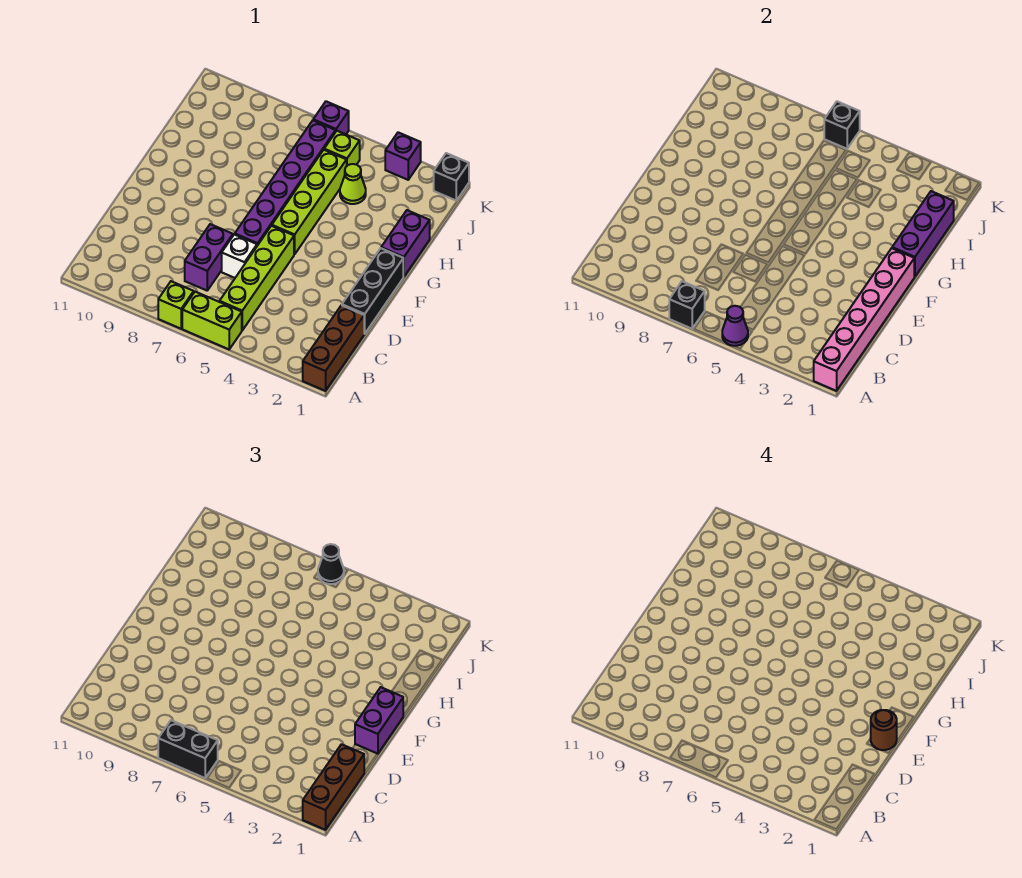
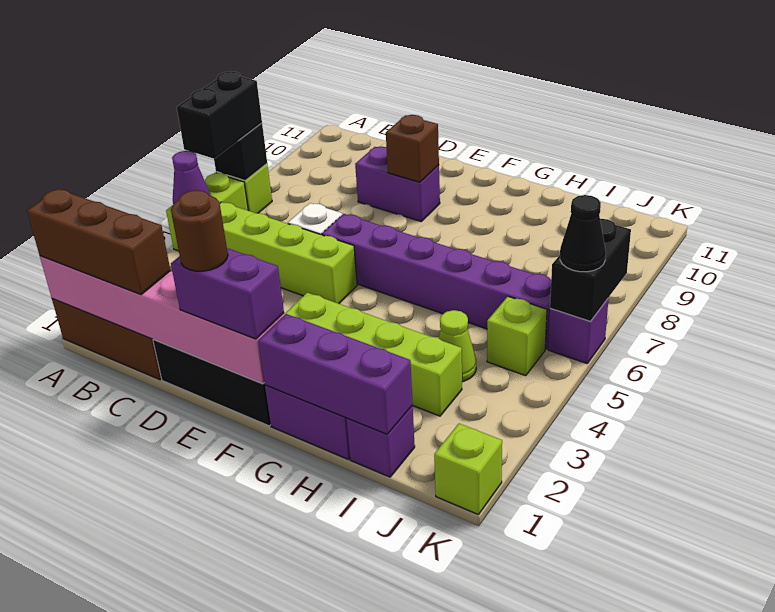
purple 1x2 brick [185,224,233,290] -> purple 1x2 brick moved to [355,147,440,222]
none -> brown 1x1 brick [386,115,439,182]
lime 1x4 brick [272,150,347,254] -> lime 1x4 brick moved to [284,293,462,416]
black 1x1 brick [434,153,469,200] -> lime 1x1 brick [434,424,502,514]
purple 1x1 brick [385,132,421,180] -> purple 1x1 brick moved to [347,406,415,477]
black 1x1 brick [824,101,860,149] -> black 1x2 brick [550,219,631,321]

